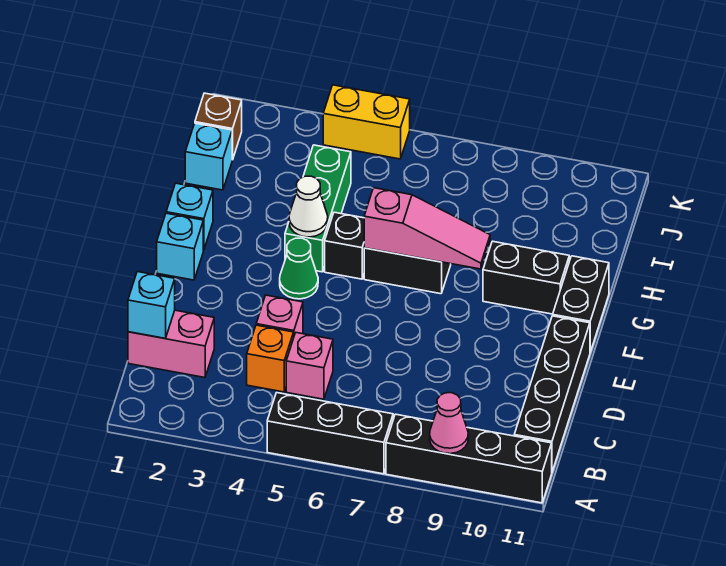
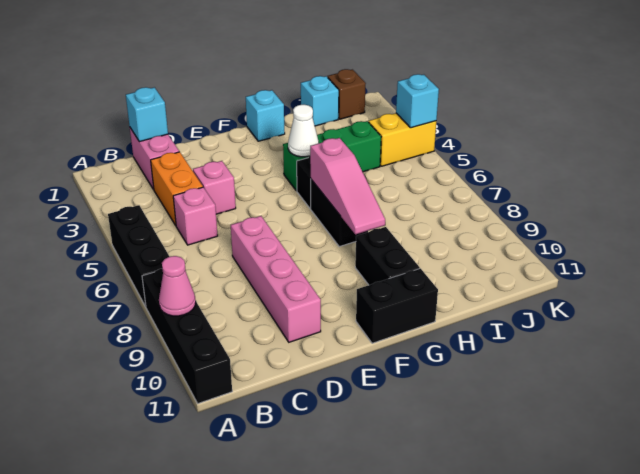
black 1x4 brick [514,316,590,472] -> none
orange 1x1 brick [247,325,294,392] -> orange 1x2 brick [151,152,203,225]
none -> pink 1x4 brick [231,216,321,342]
cyan 1x1 brick [157,213,203,280] -> cyan 1x1 brick moved to [396,74,439,128]
green 1x1 cone [280,238,318,299] -> none
yellow 1x2 brick [323,85,410,159] -> yellow 1x2 brick turned to [369,113,436,166]

